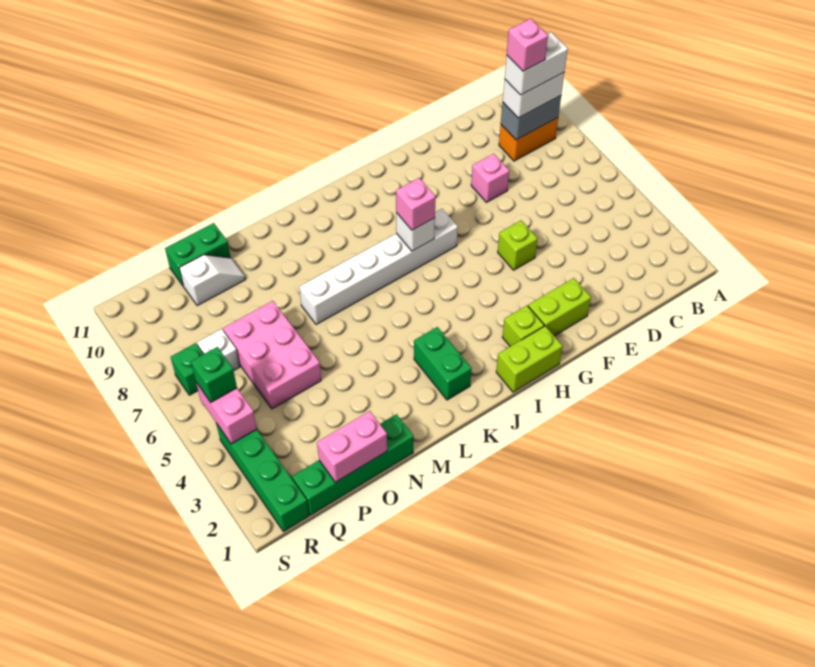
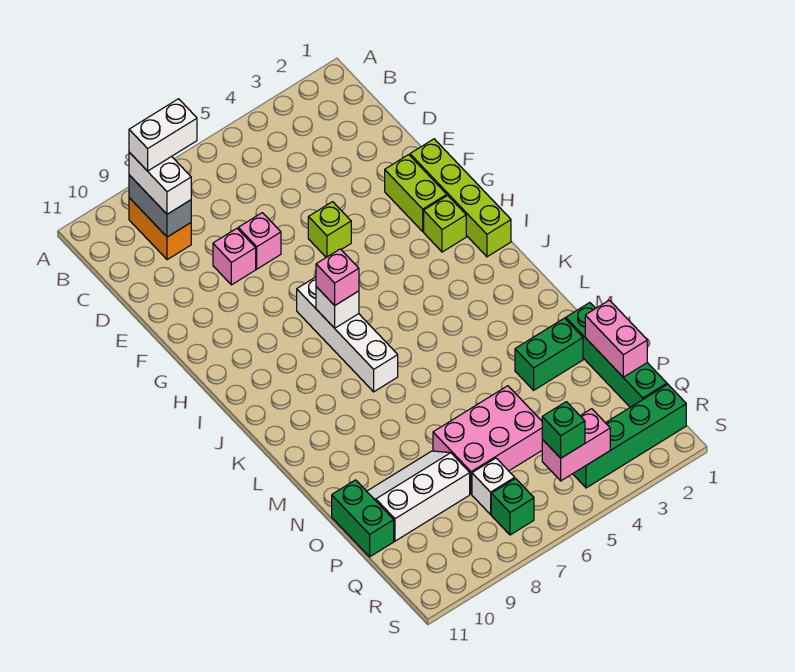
white 1x2 brick [505,32,568,95] -> white 1x2 brick turned to [129,99,197,171]
pink 1x1 brick [507,19,548,71] -> pink 1x1 brick moved to [238,213,281,269]
lime 1x2 brick [496,326,562,392] -> lime 1x4 brick [410,139,511,257]
white 1x6 brick [299,209,458,325] -> white 1x4 brick [297,277,398,392]
green 1x2 brick [414,327,471,400] -> green 1x2 brick moved to [515,318,583,390]
white 1x2 slope [179,255,245,306] -> white 2x3 slope [367,451,470,541]

